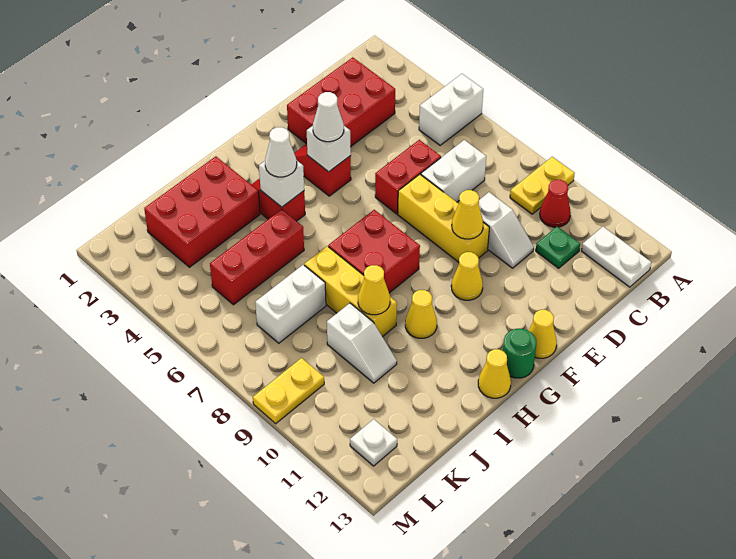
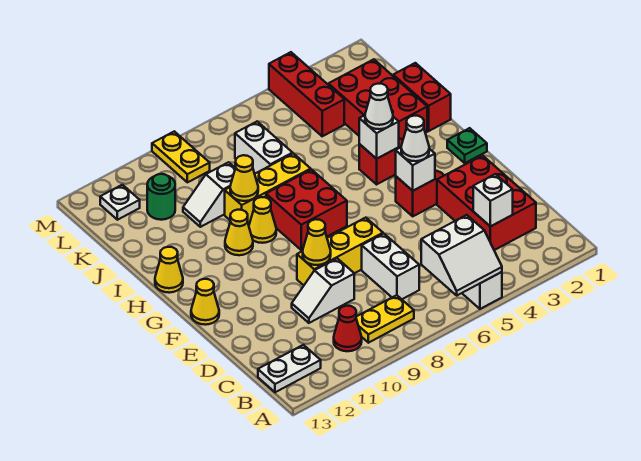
none -> white 2x2 slope [421,215,502,295]
yellow 1x2 plate [510,157,575,214] -> yellow 1x2 plate turned to [356,295,414,343]
none -> white 1x1 brick [473,174,513,227]
green 1x1 plate [536,227,580,268] -> green 1x1 plate moved to [447,128,487,163]
red 1x2 brick [375,140,441,214] -> red 1x2 brick moved to [393,63,451,131]
yellow 1x1 cone [451,252,483,300] -> yellow 1x1 cone moved to [249,197,276,243]
green 1x1 round brick [503,329,536,378] -> green 1x1 round brick moved to [147,174,175,220]
red 1x3 brick [210,209,304,305] -> red 1x3 brick moved to [269,52,344,136]

